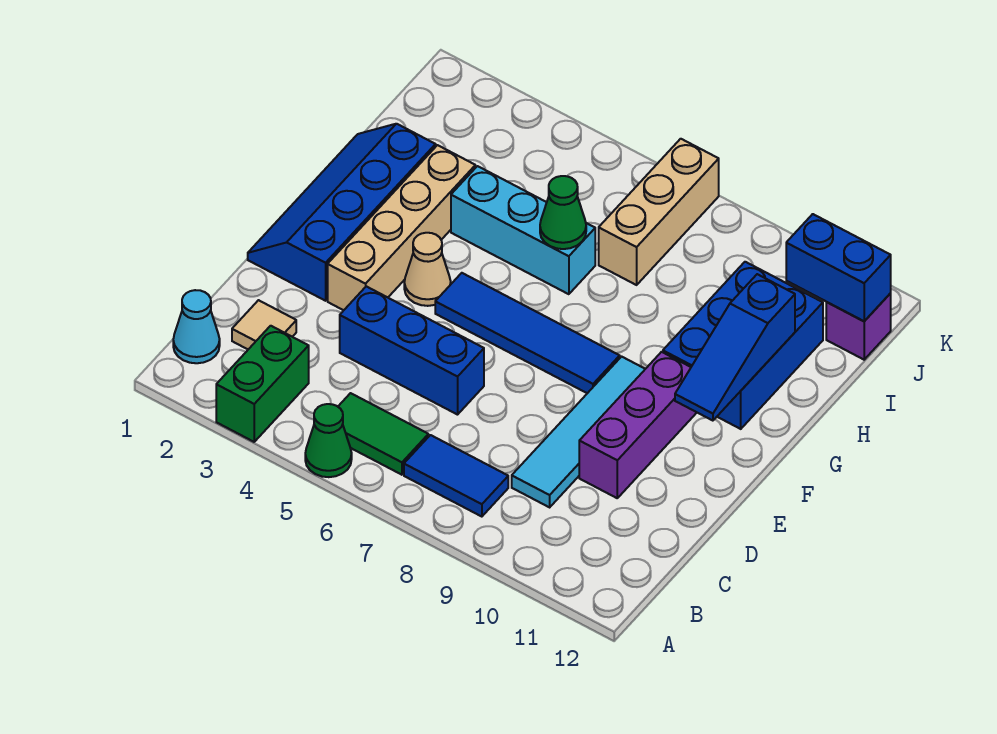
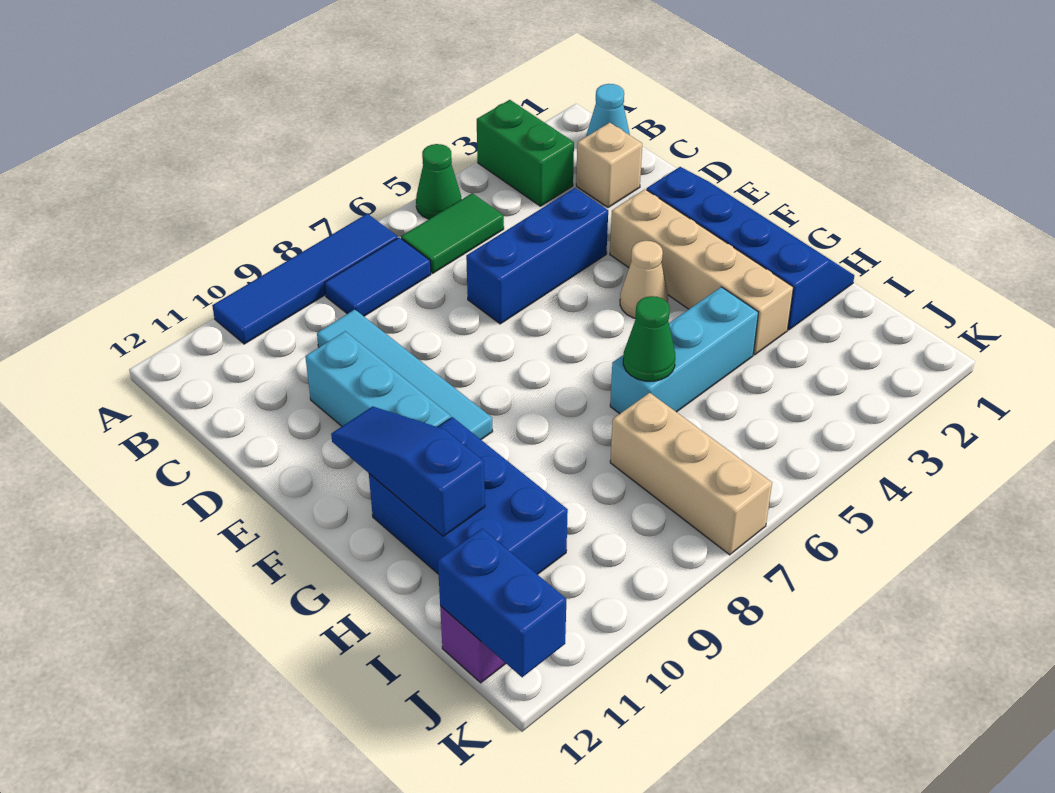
tan 1x1 tile [232,300,296,349] -> tan 1x1 brick [576,123,642,208]
purple 1x3 brick [579,352,697,498] -> cyan 1x3 brick [305,331,451,427]
blue 1x4 tile [435,273,620,393] -> blue 1x4 tile moved to [212,214,398,344]
blue 1x2 brick [786,214,891,321] -> blue 1x2 brick turned to [438,529,566,677]

